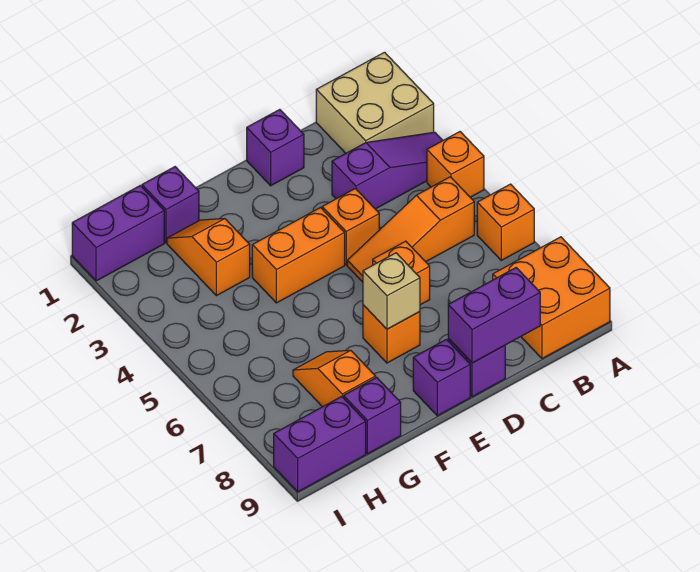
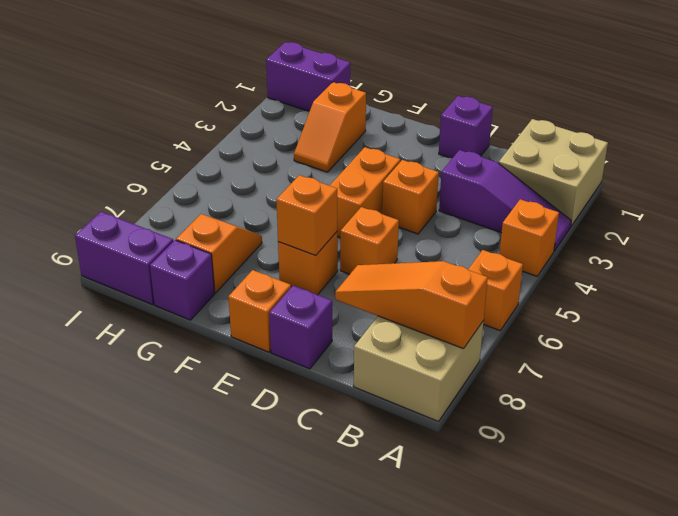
orange 2x2 brick [493,237,610,359] -> tan 2x2 brick [354,316,484,422]
orange 1x3 slope [347,177,474,282] -> orange 1x3 slope moved to [335,261,488,349]
purple 1x2 brick [448,268,540,363] -> none
orange 1x2 brick [252,208,345,303] -> orange 1x2 brick turned to [330,147,400,237]
tan 1x1 brick [363,253,420,329] -> orange 1x1 brick [276,175,337,255]
purple 1x1 brick [413,339,470,416] -> orange 1x1 brick [228,270,291,352]
purple 1x1 brick [142,167,199,243] -> none
orange 1x2 slope [167,219,250,296] -> orange 1x2 slope turned to [294,82,366,172]

